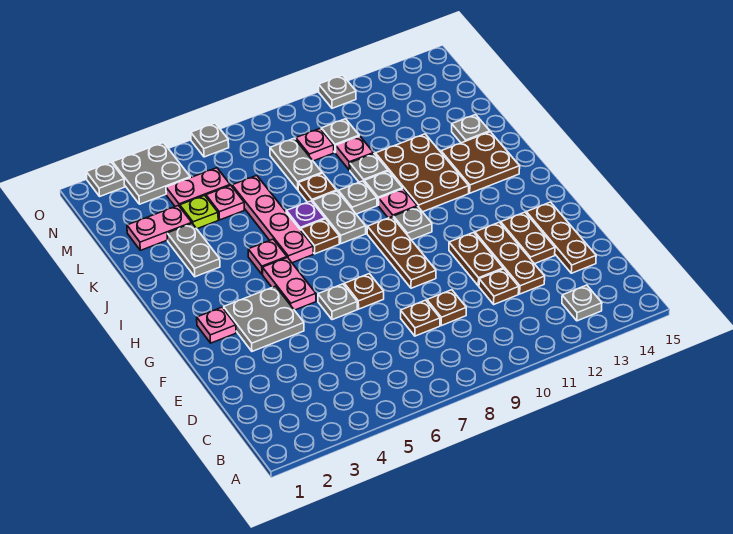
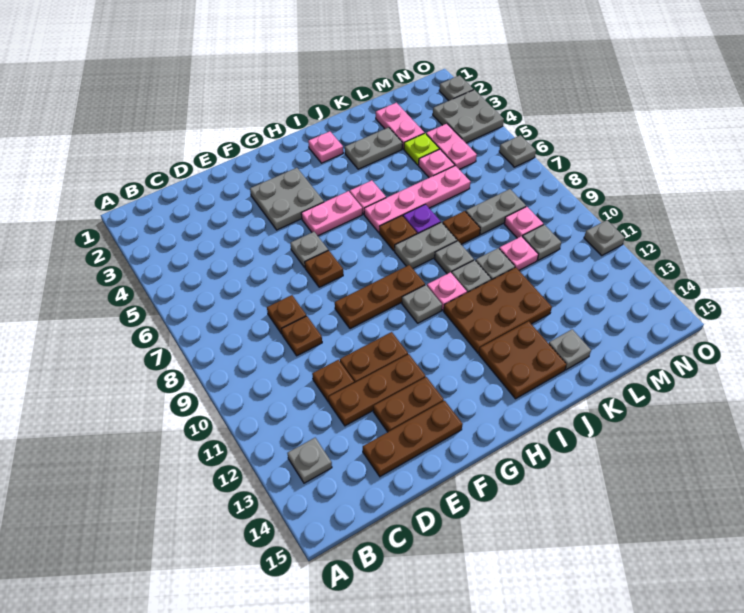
pink 1x1 plate [197,307,236,343] -> pink 1x1 plate moved to [308,131,343,163]

